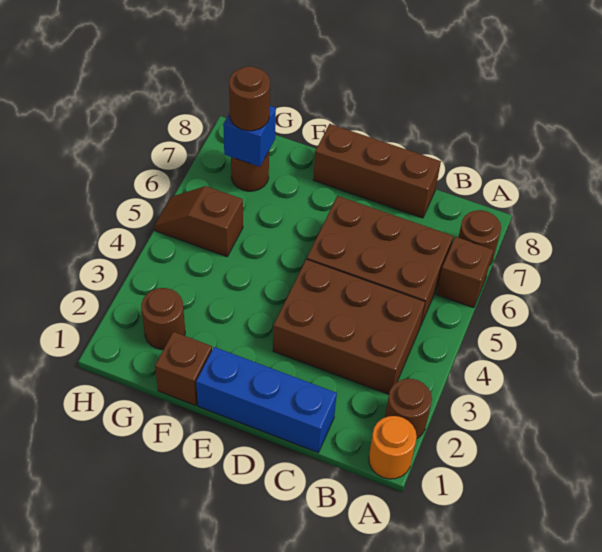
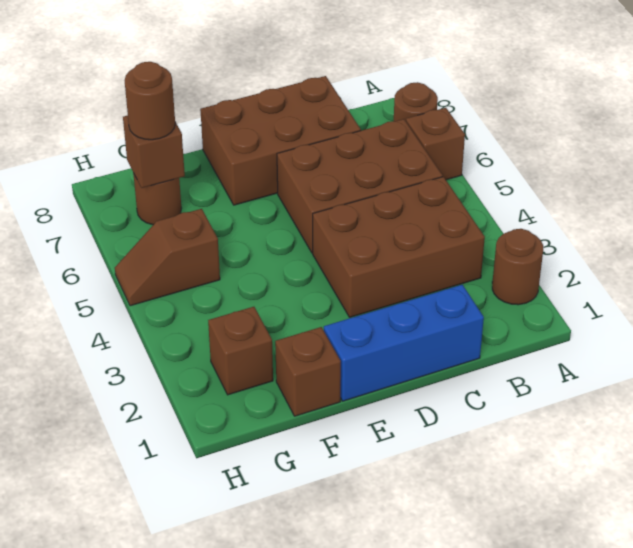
orange 1x1 round brick [369,416,417,479] -> none
brown 1x3 brick [313,124,441,218] -> brown 2x3 brick [200,76,361,205]
brown 1x1 round brick [141,288,185,350] -> brown 1x1 brick [208,307,273,395]
blue 1x1 brick [223,106,276,167] -> brown 1x1 brick [123,116,185,188]

